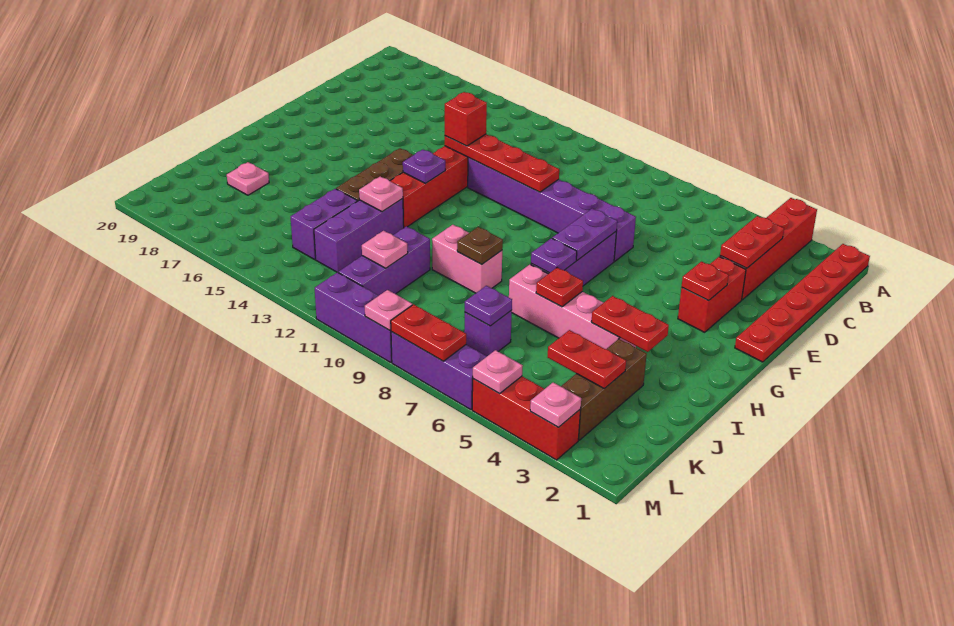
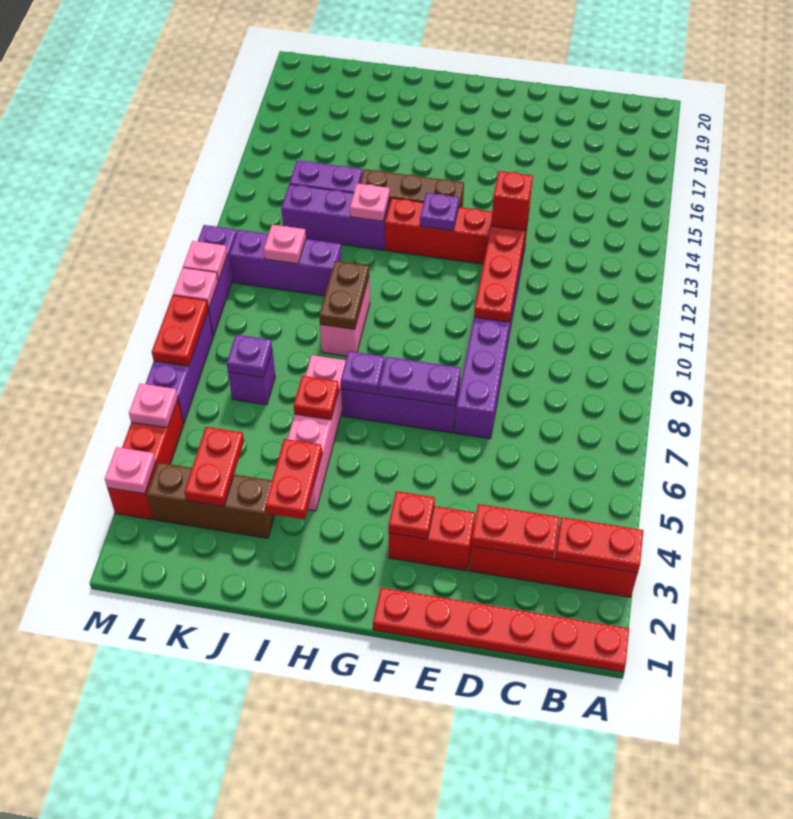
none -> red 1x2 plate [555,517,643,573]
brown 1x1 plate [457,227,503,265] -> brown 1x2 plate [319,261,369,329]
pink 1x1 plate [227,162,269,195] -> pink 1x1 plate moved to [183,241,227,280]

